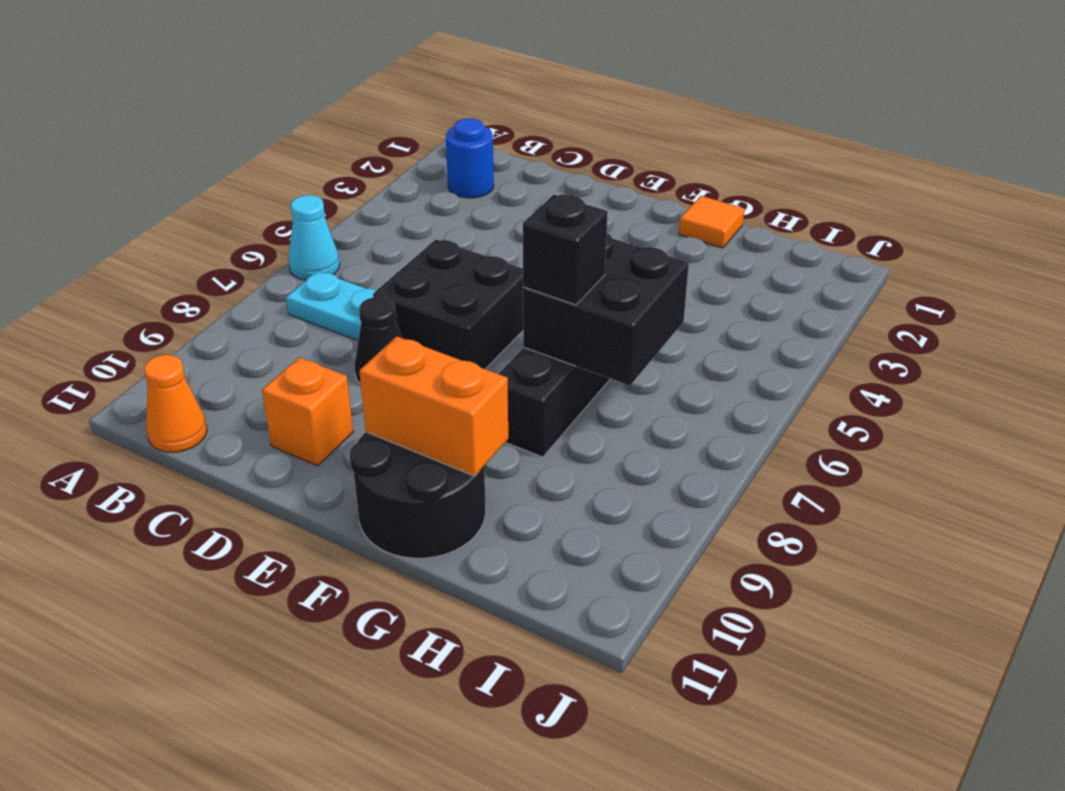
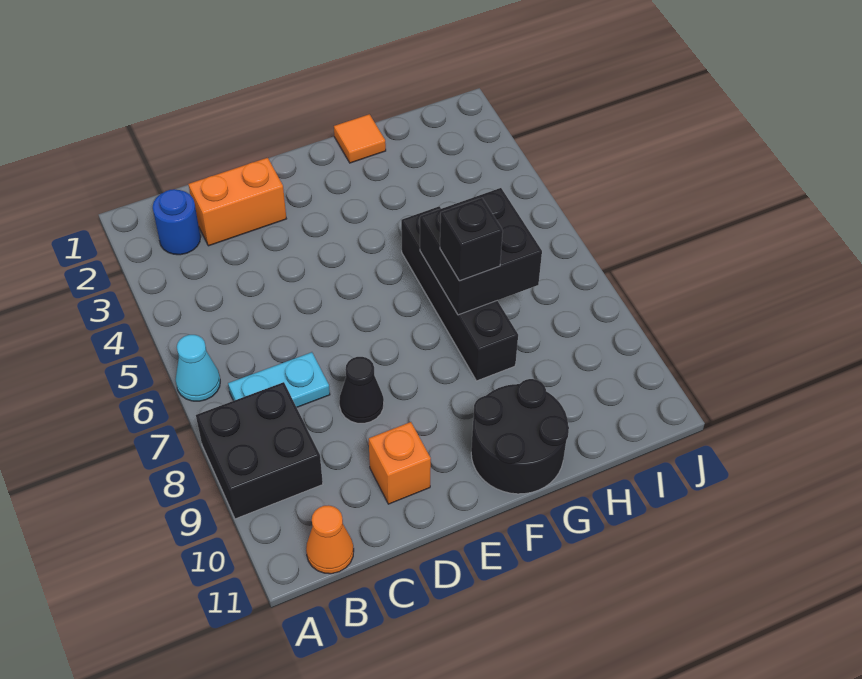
black 2x2 brick [373,240,523,369] -> black 2x2 brick moved to [196,382,323,519]
orange 1x2 brick [359,336,508,476] -> orange 1x2 brick moved to [188,158,286,246]

